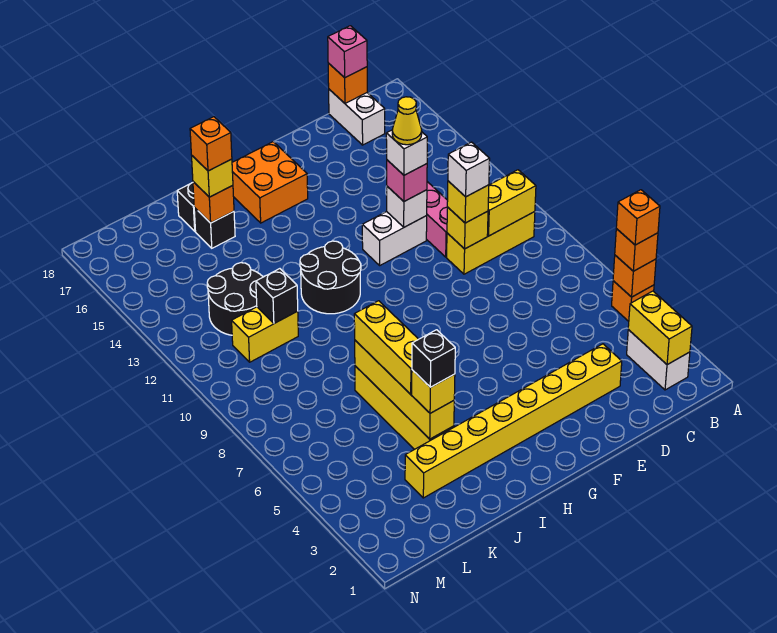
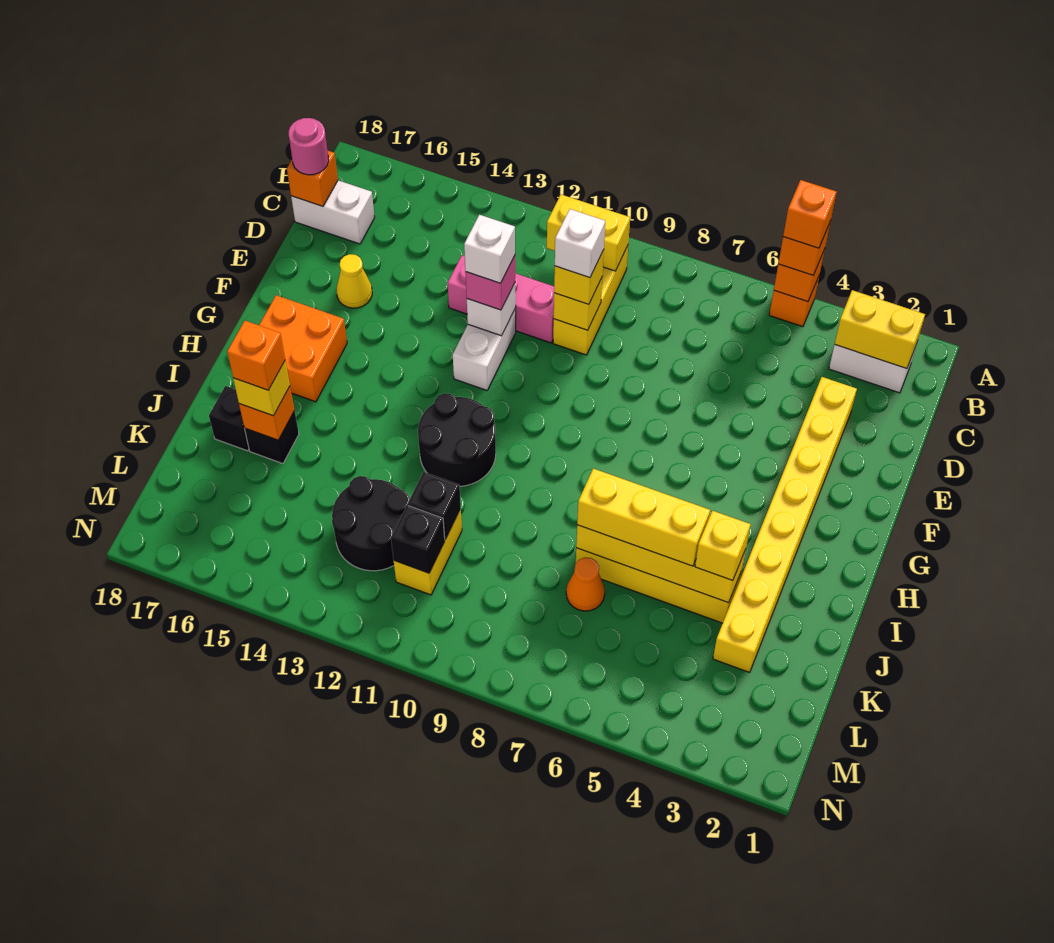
yellow 1x2 brick [487,170,536,236] -> yellow 1x2 brick turned to [547,195,630,271]
pink 1x1 brick [328,26,367,78] -> pink 1x1 round brick [289,118,329,175]
yellow 1x1 cone [392,97,422,145] -> yellow 1x1 cone moved to [336,254,372,308]
black 1x1 brick [412,330,455,387] -> black 1x1 brick moved to [391,505,445,573]
none -> orange 1x1 cone [566,557,605,611]

